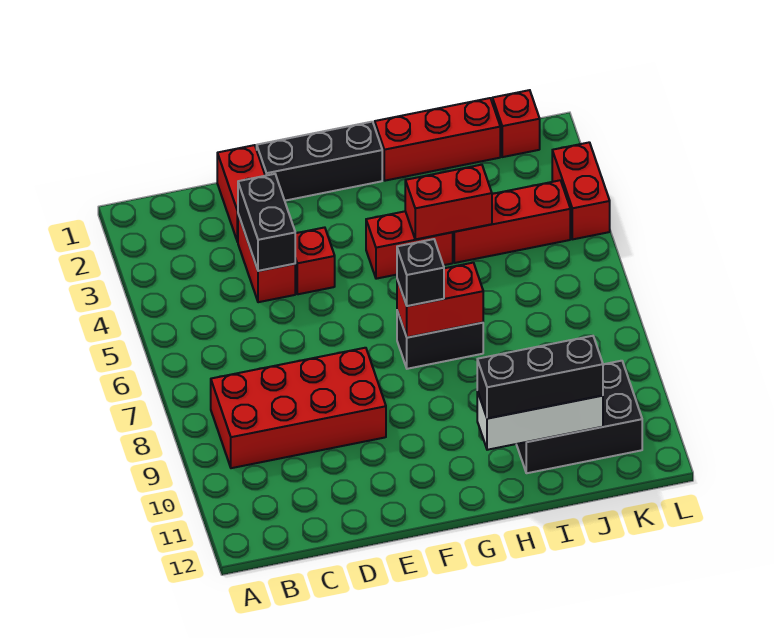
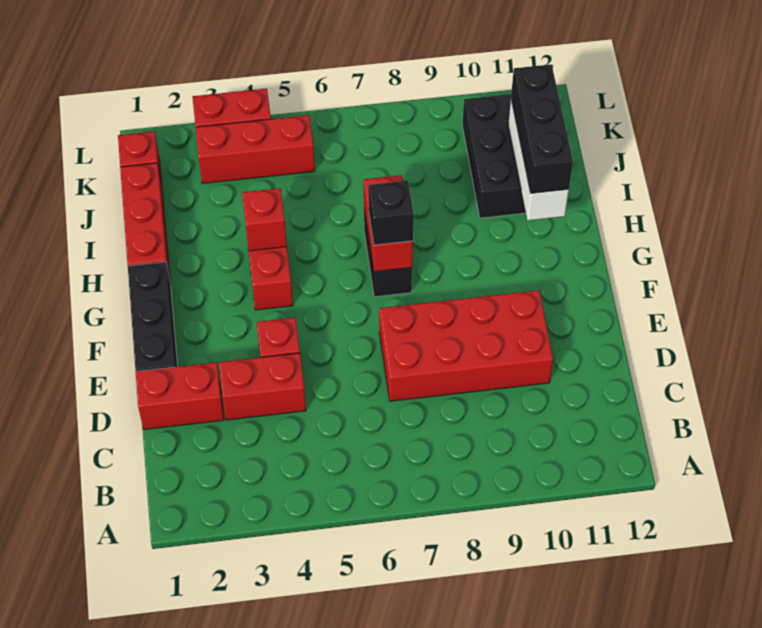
red 2x4 brick [211,348,386,468] -> red 2x4 brick turned to [379,290,553,401]
black 1x2 brick [238,174,295,271] -> none
red 1x2 brick [405,165,492,239] -> red 1x1 brick [242,188,287,251]
red 1x3 brick [453,180,570,263] -> red 1x3 brick turned to [196,115,315,184]

